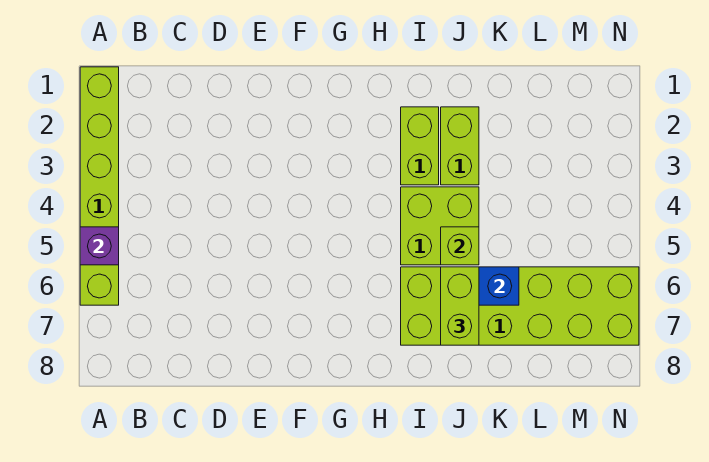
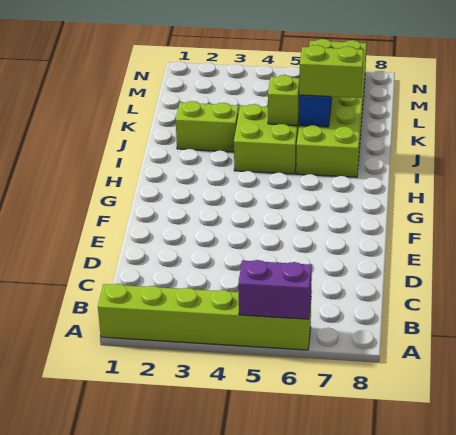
purple 1x1 brick [80,227,119,265] -> purple 1x2 brick [238,260,312,319]
lime 1x2 brick [401,107,439,185] -> none

